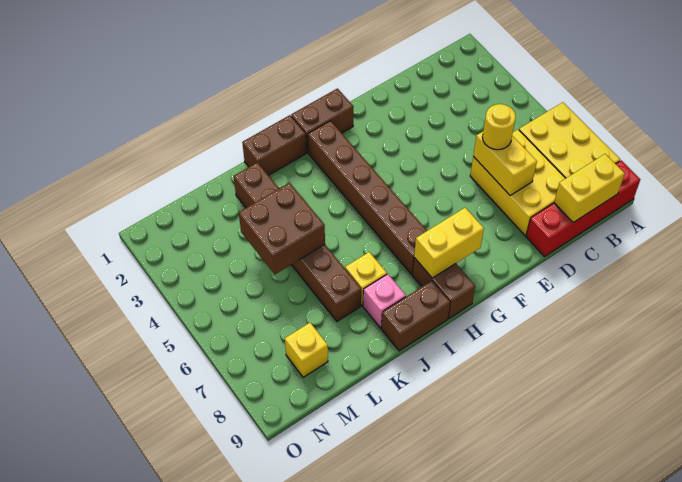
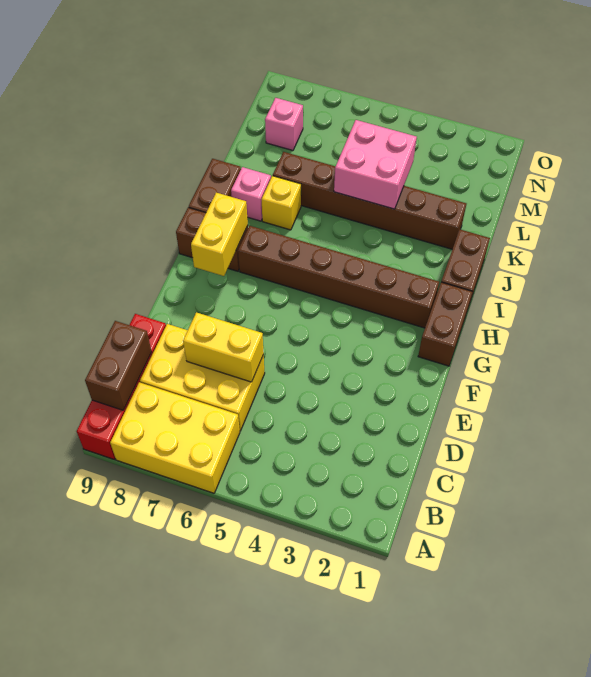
yellow 1x2 brick [554,154,625,222] -> brown 1x2 brick [85,321,152,410]
yellow 1x1 round brick [482,104,516,150] -> none
brown 2x2 brick [239,183,325,274] -> pink 2x2 brick [334,120,417,209]
yellow 1x1 brick [285,323,328,377] -> pink 1x1 brick [265,98,303,150]

